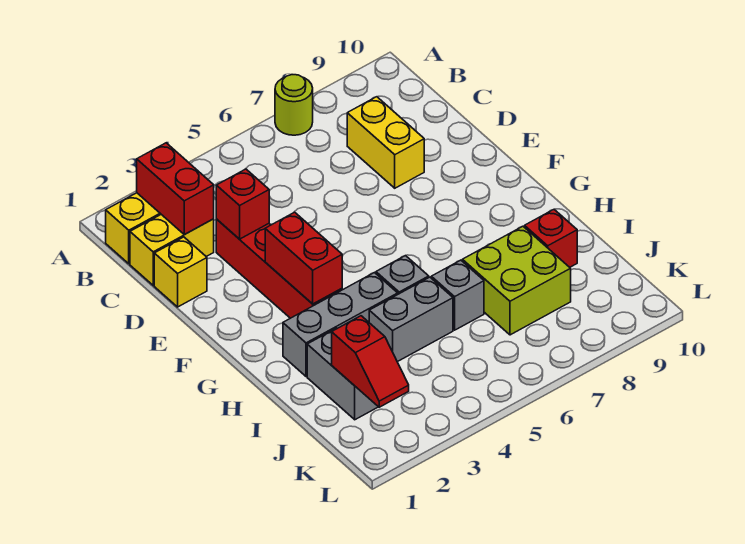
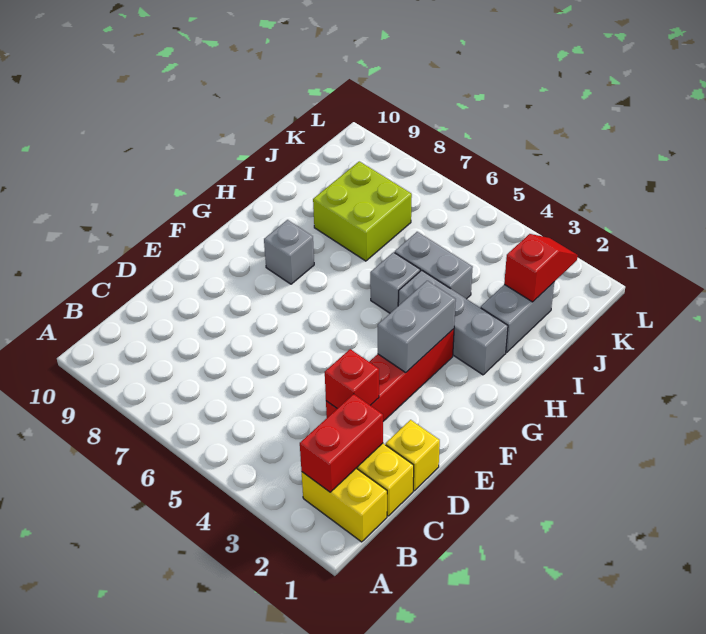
lime 1x1 round brick [275,75,313,135] -> none
yellow 1x2 brick [347,97,424,188] -> none
red 1x2 brick [265,212,342,304] -> grey 1x2 brick [378,281,456,372]
grey 1x1 brick [431,260,484,330] -> grey 1x1 brick moved to [264,220,314,284]
red 1x1 brick [525,210,577,267] -> none

